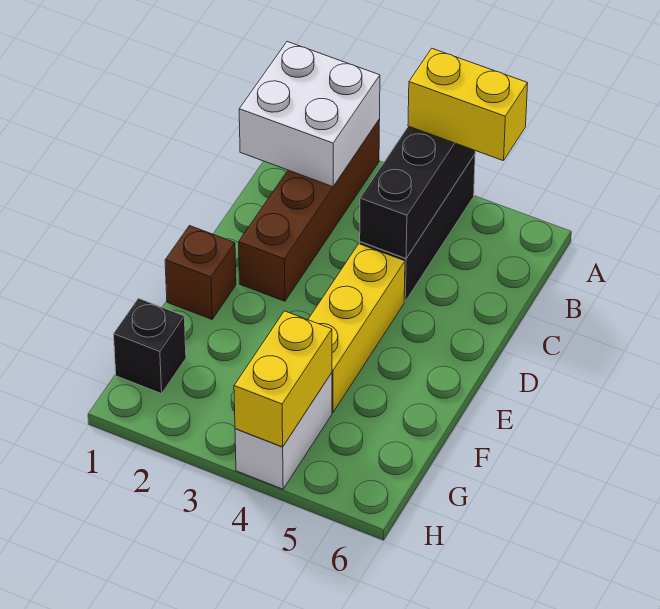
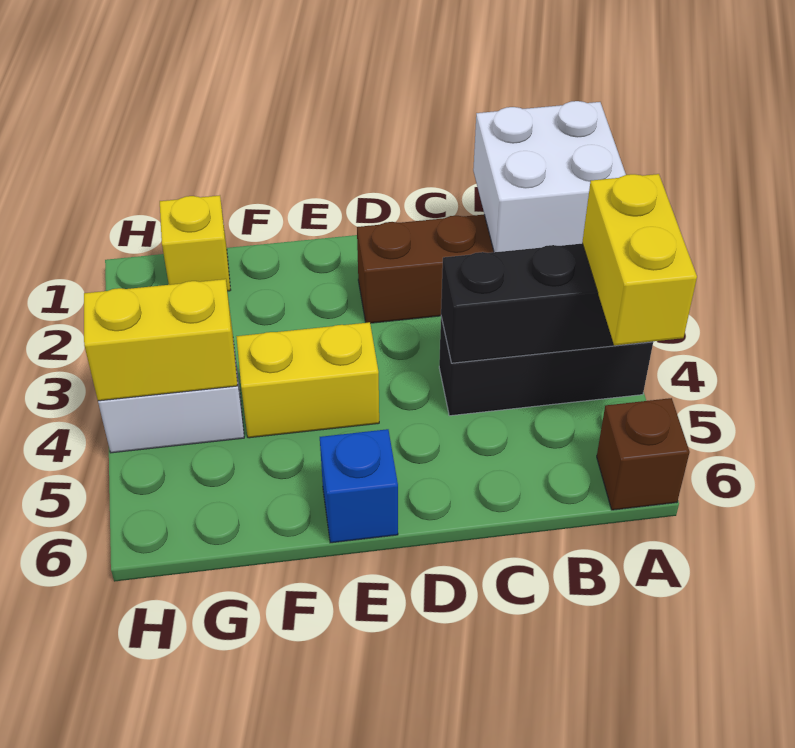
yellow 1x3 brick [308,244,405,413] -> yellow 1x2 brick [236,322,379,438]
brown 1x1 brick [165,226,236,319] -> brown 1x1 brick moved to [597,398,690,510]
none -> blue 1x1 brick [320,429,398,543]
black 1x1 brick [114,298,186,394] -> yellow 1x1 brick [160,195,230,291]

